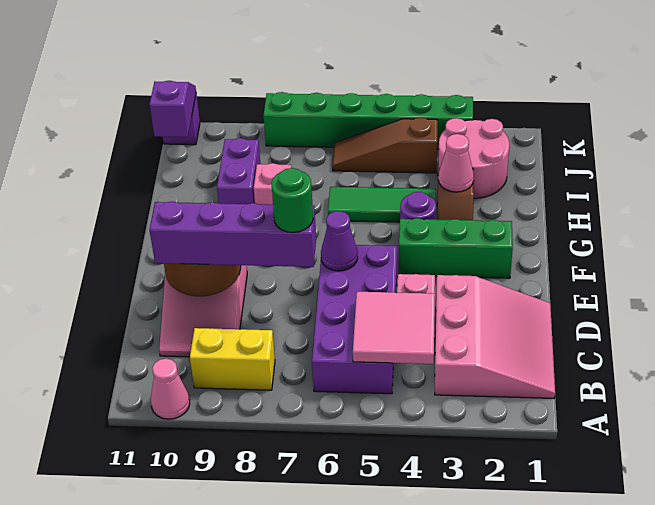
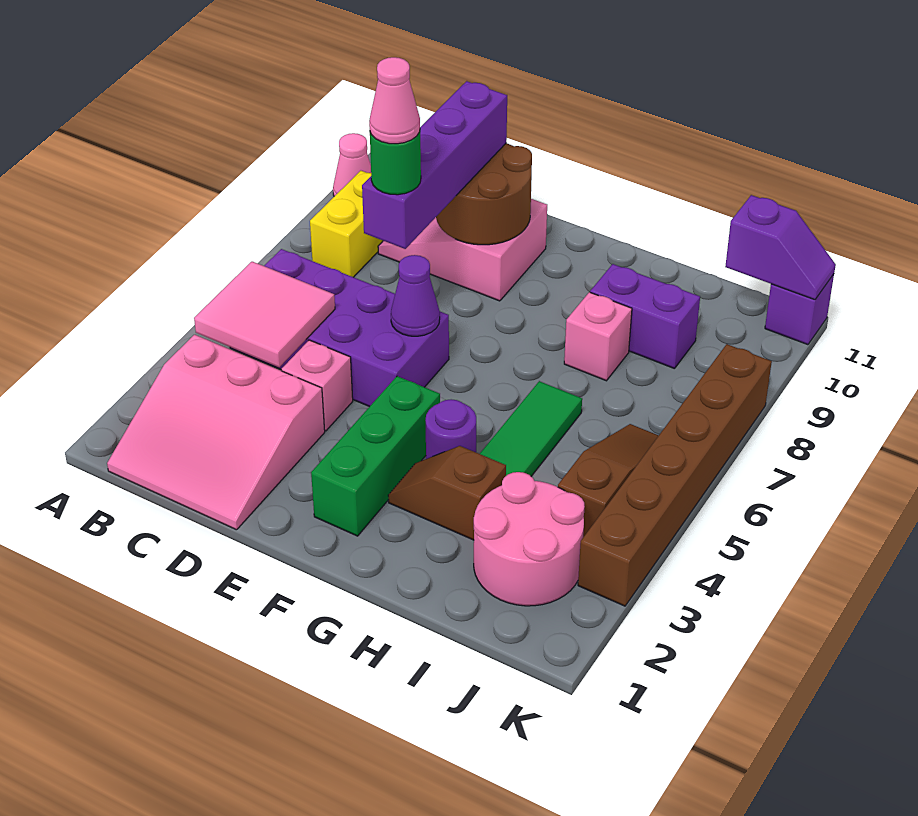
pink 1x1 cone [438,134,474,192] -> pink 1x1 cone moved to [369,57,420,144]
green 1x6 brick [264,92,473,149] -> brown 1x6 brick [578,344,772,606]

